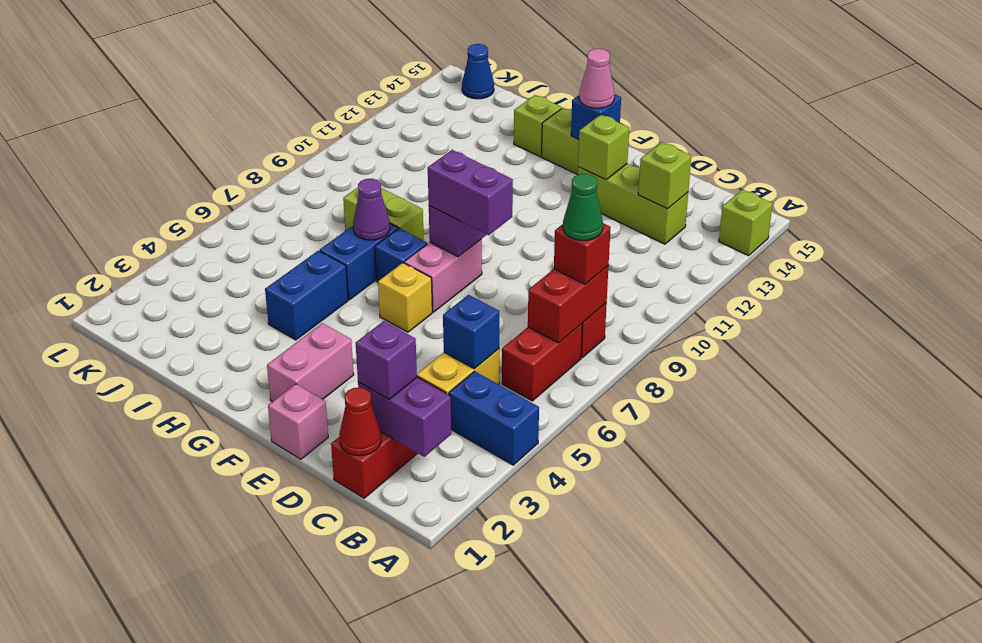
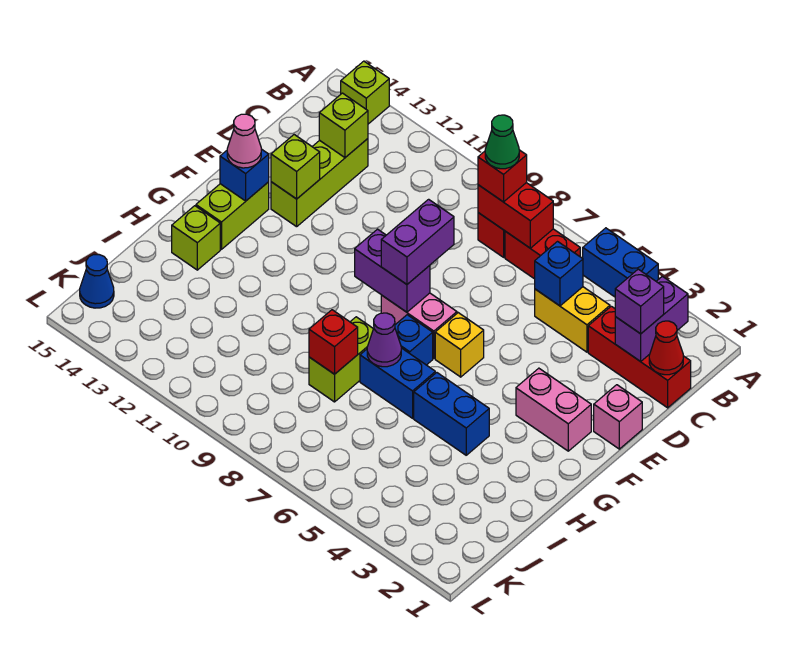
blue 1x2 brick [449,371,539,465] -> blue 1x2 brick turned to [583,228,658,297]
none -> red 1x1 brick [309,310,358,374]

